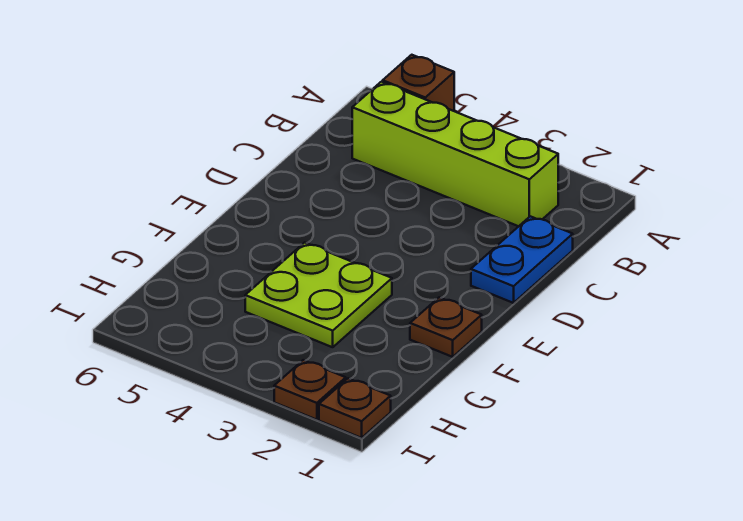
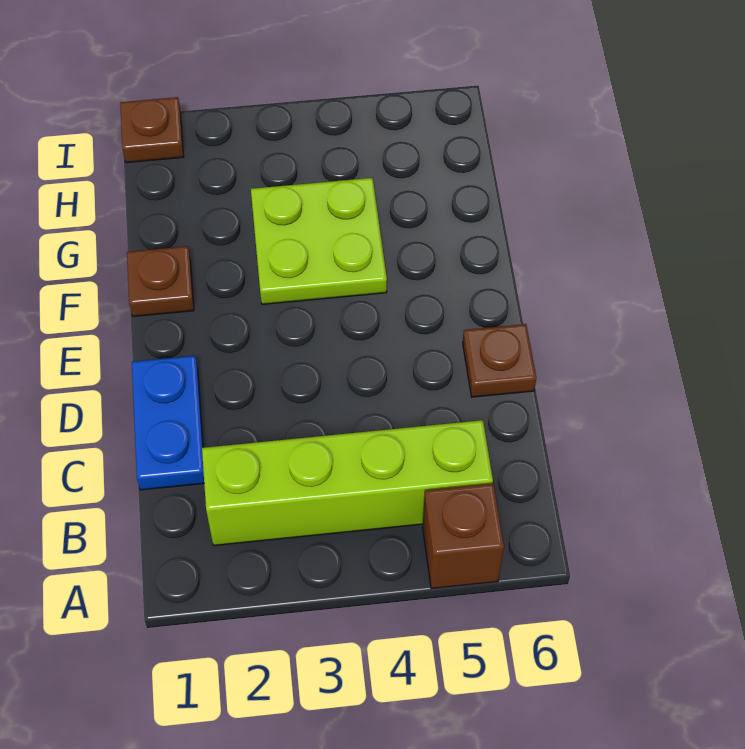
brown 1x1 plate [274,360,346,420] -> brown 1x1 plate moved to [463,324,536,397]

